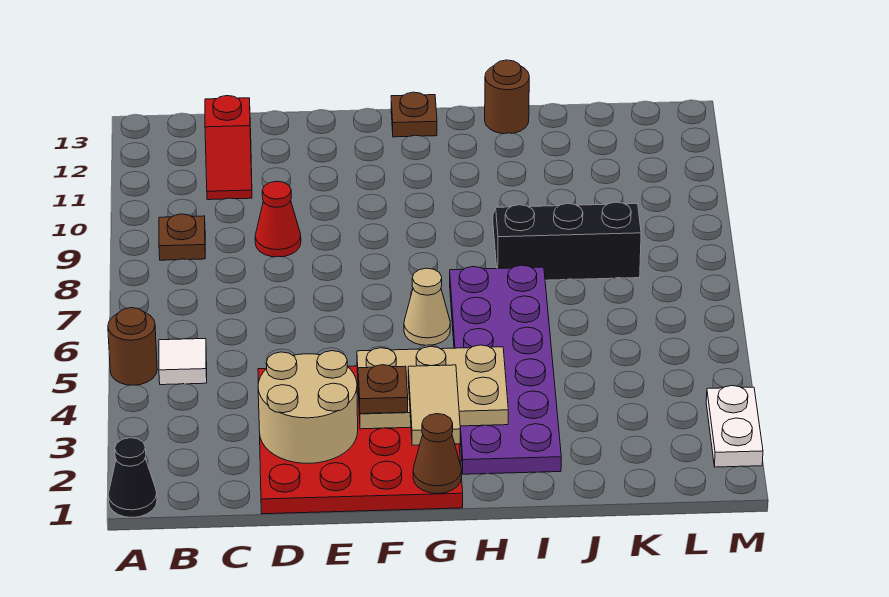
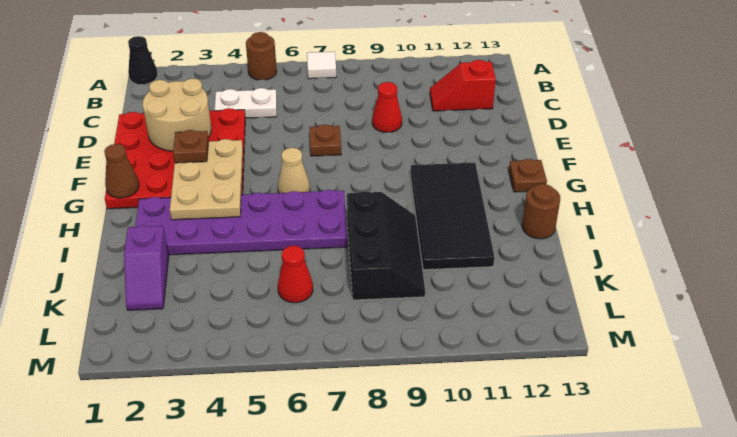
white 1x1 tile [159,339,207,385] -> white 1x1 tile moved to [307,52,336,79]
brown 1x1 plate [159,214,205,260] -> brown 1x1 plate moved to [309,125,341,156]
tan 1x2 tile [408,365,460,445] -> none
none -> black 2x4 tile [410,163,494,270]
none -> purple 1x2 slope [124,225,169,310]
none -> red 1x1 cone [278,246,313,303]
white 1x2 plate [706,386,763,467] -> white 1x2 plate moved to [215,88,277,118]

